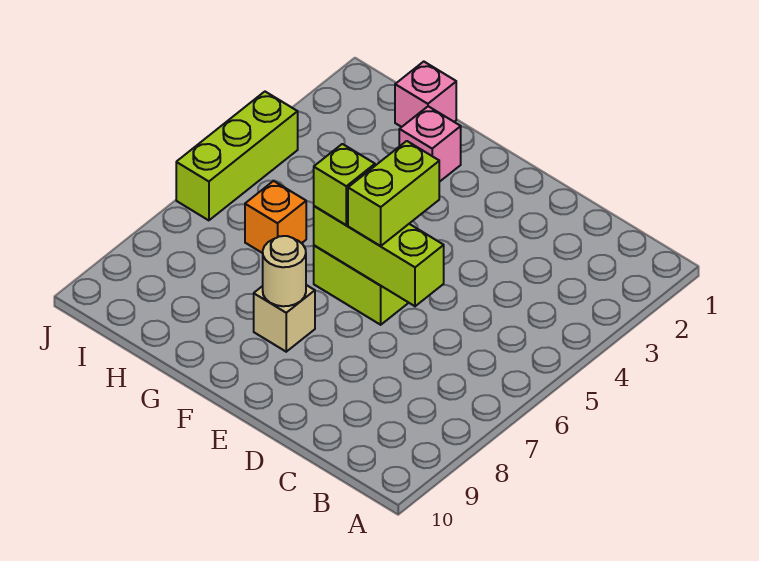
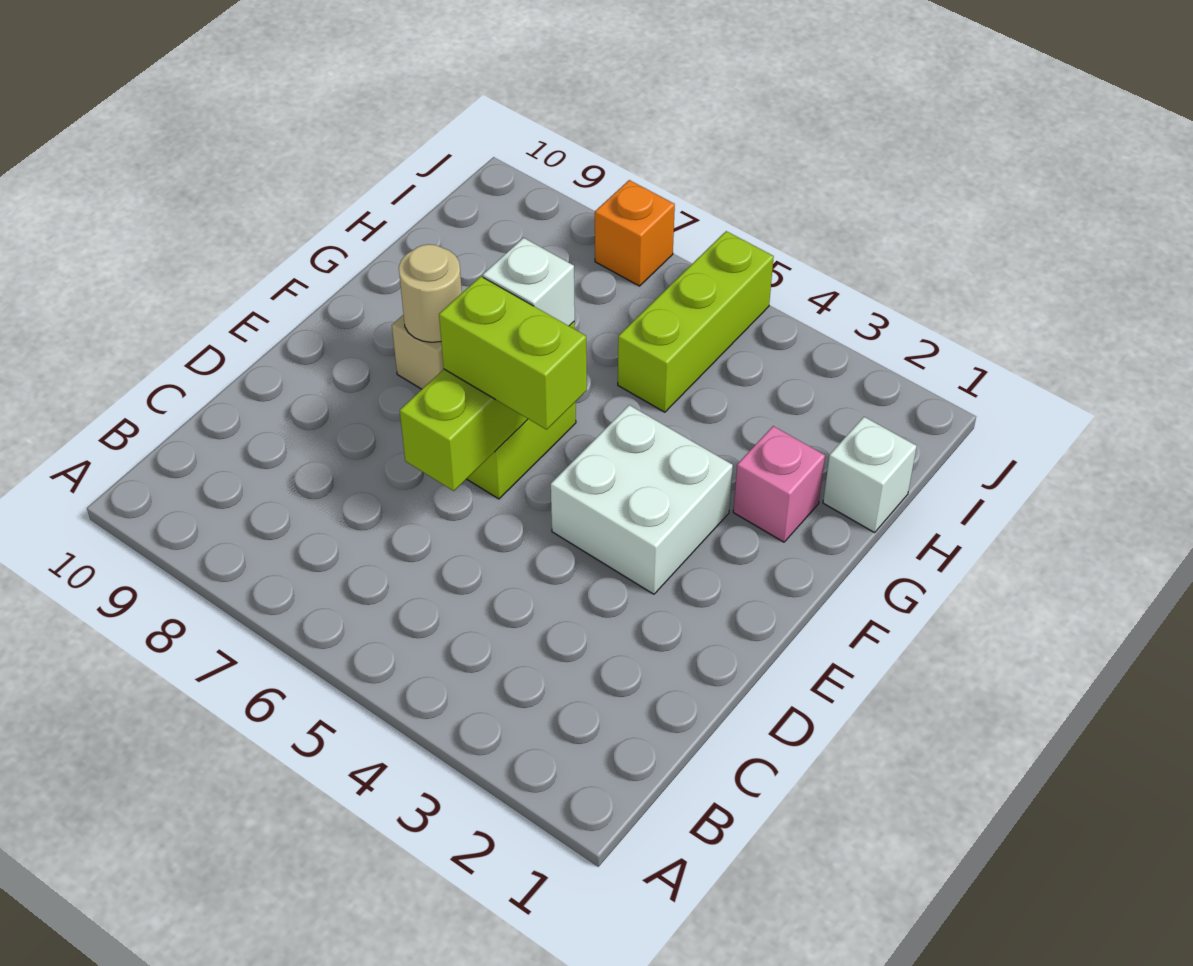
none -> white 2x2 brick [551,405,733,594]
lime 1x1 brick [314,144,375,225] -> white 1x1 brick [483,238,575,326]
pink 1x1 brick [395,62,456,127] -> white 1x1 brick [823,417,917,533]
orange 1x1 brick [245,181,306,253] -> orange 1x1 brick moved to [595,180,675,286]
lime 1x3 brick [176,92,298,220] -> lime 1x3 brick turned to [618,231,774,412]

